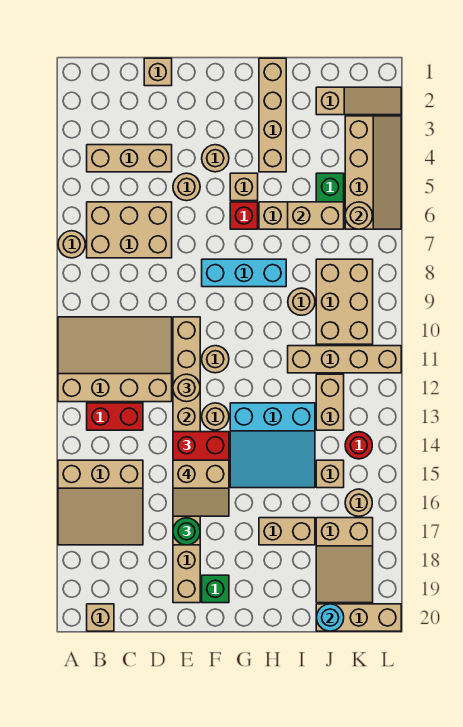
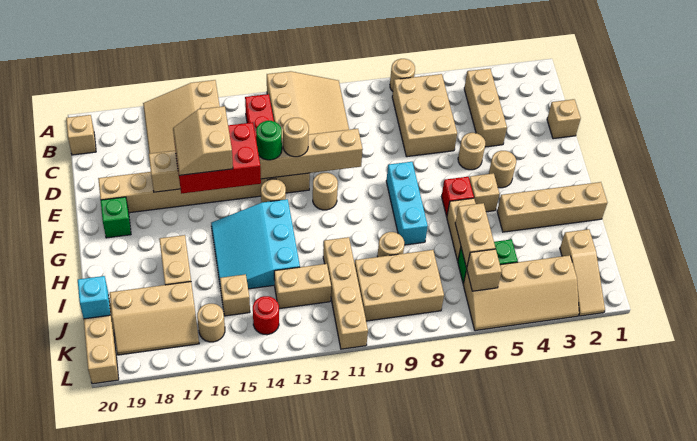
green 1x1 round brick [173,518,200,545] -> green 1x1 round brick moved to [256,121,282,160]
tan 2x3 slope [316,518,373,603] -> tan 2x3 slope turned to [110,282,199,355]
cyan 1x1 round brick [316,604,344,631] -> cyan 1x1 brick [78,276,110,319]
tan 1x1 round brick [345,202,372,229] -> tan 1x1 brick [467,249,502,291]

